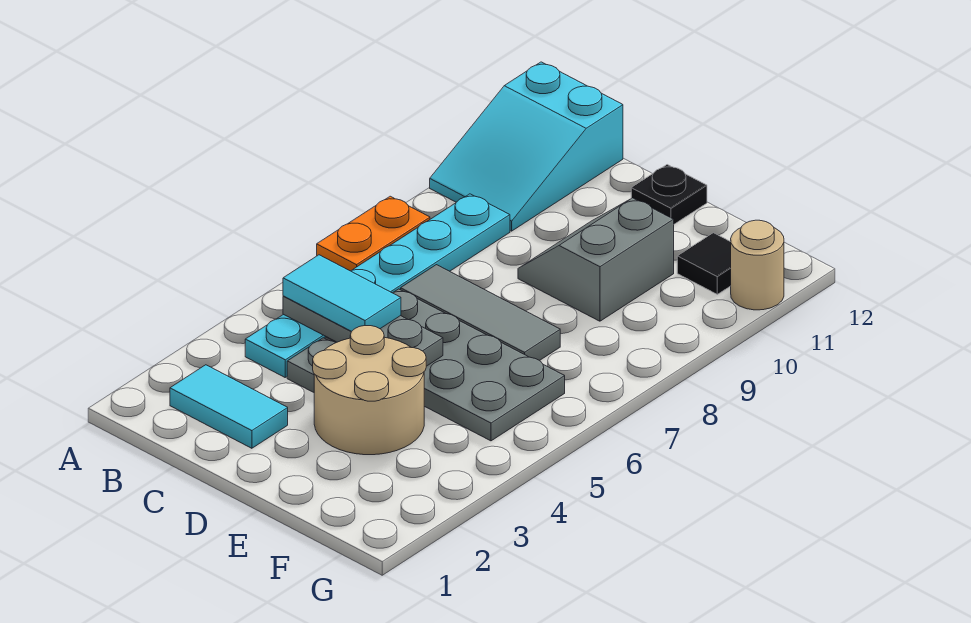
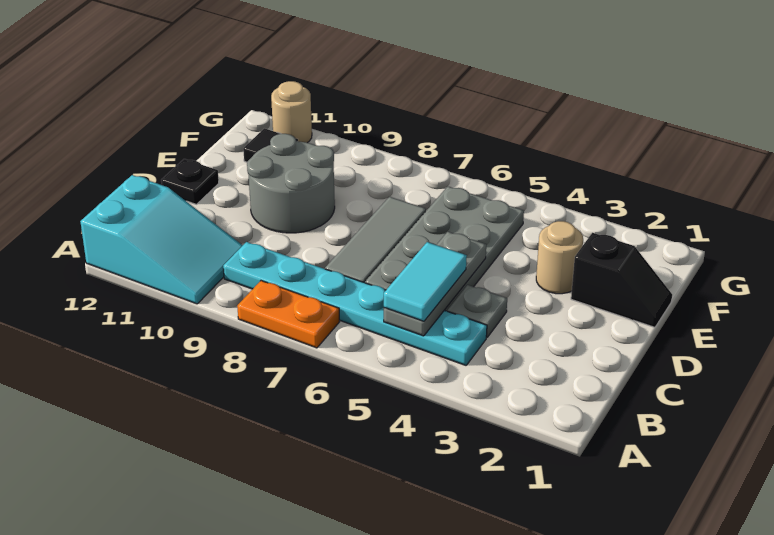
cyan 1x2 tile [170,365,288,448] -> none
tan 2x2 round brick [313,326,426,455] -> tan 1x1 round brick [536,221,583,294]
grey 2x2 slope [518,198,674,321] -> grey 2x2 round brick [247,134,335,233]
none -> black 1x2 slope [571,233,672,327]

